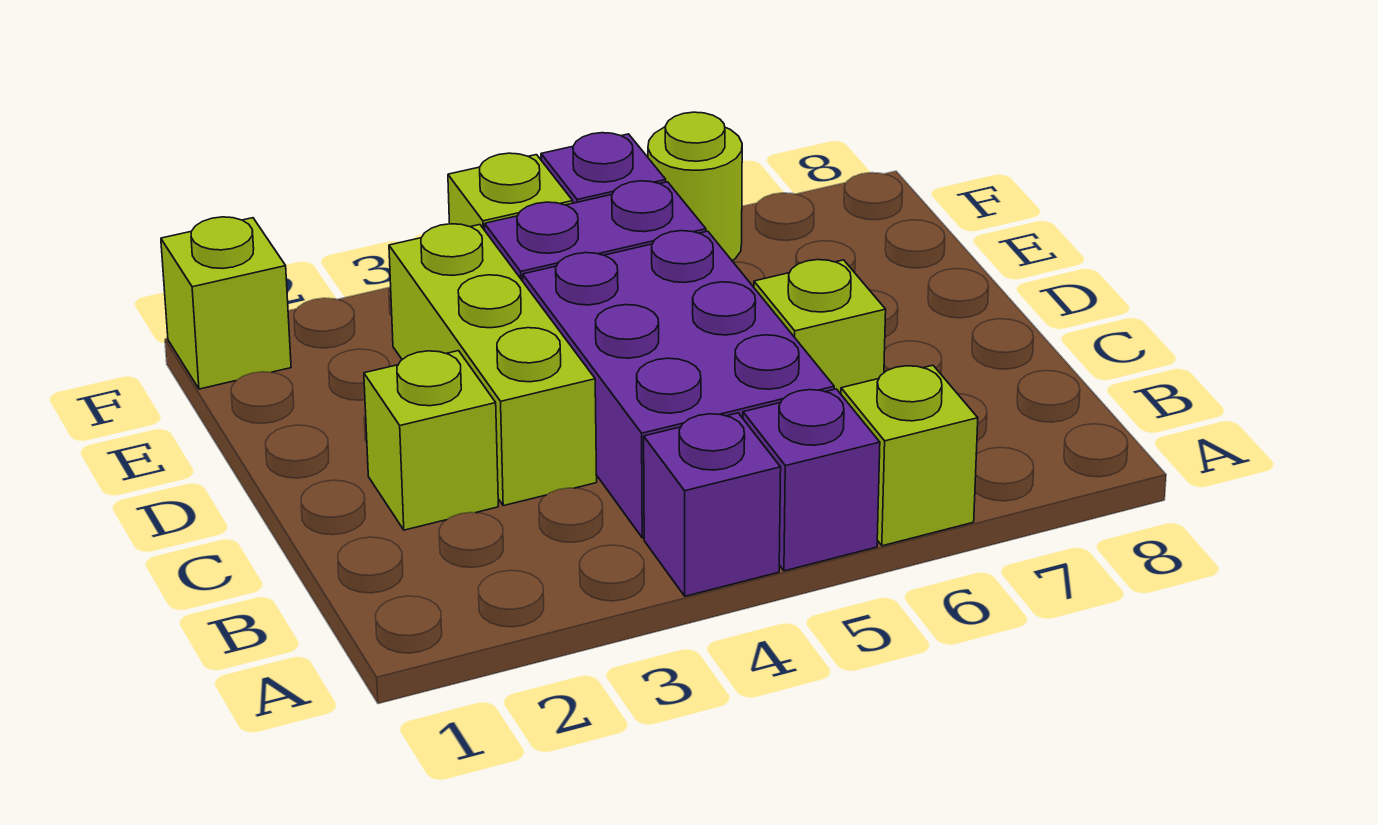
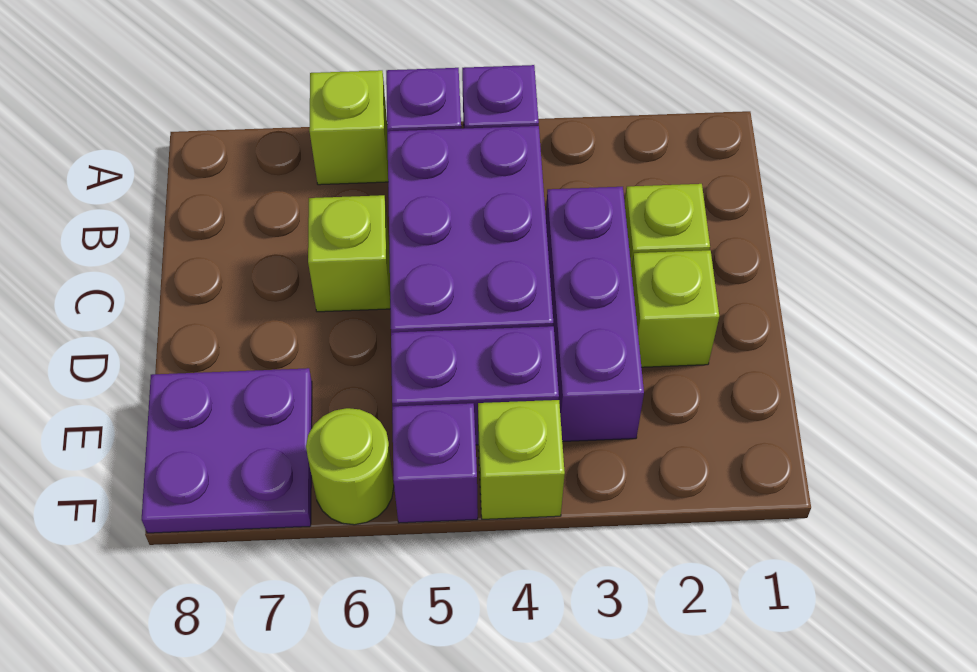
lime 1x3 brick [389,224,597,506] -> purple 1x3 brick [546,187,644,442]
none -> purple 2x2 plate [142,368,312,533]
lime 1x1 brick [161,217,291,389] -> lime 1x1 brick moved to [631,250,719,367]

